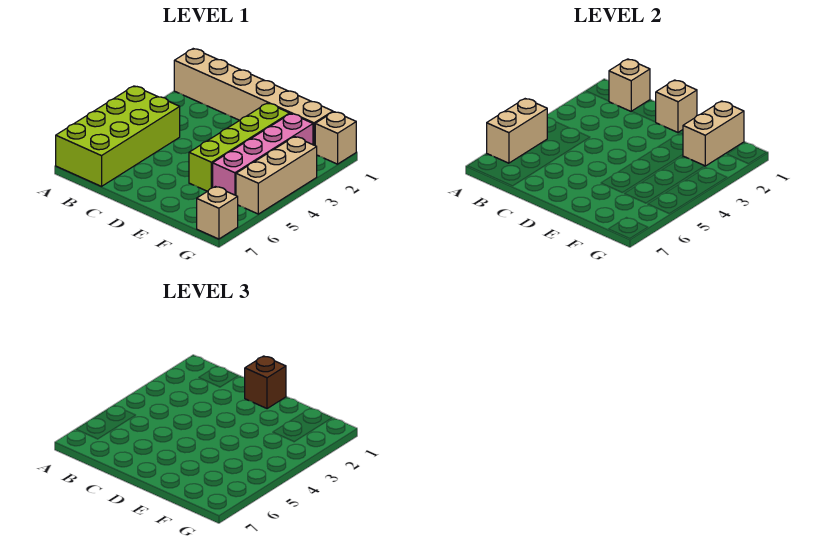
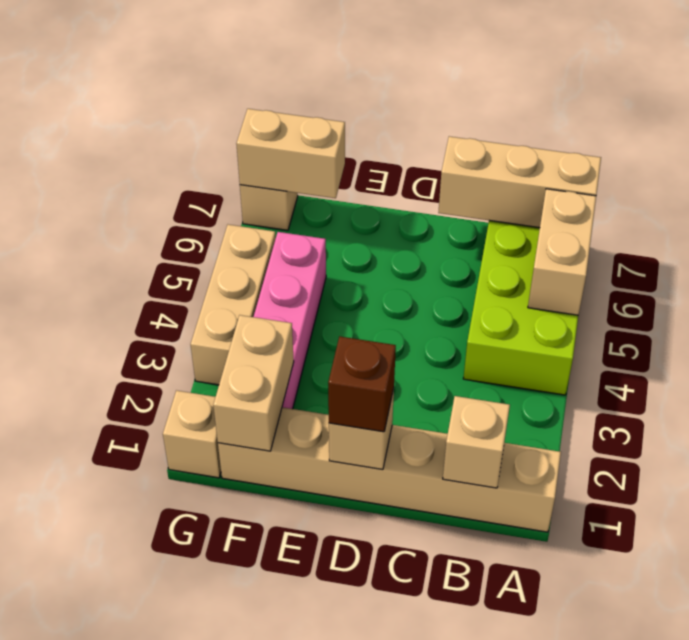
none -> tan 1x3 brick [438,136,601,228]
lime 1x4 brick [189,103,290,191] -> none
none -> tan 1x2 brick [236,109,345,198]

